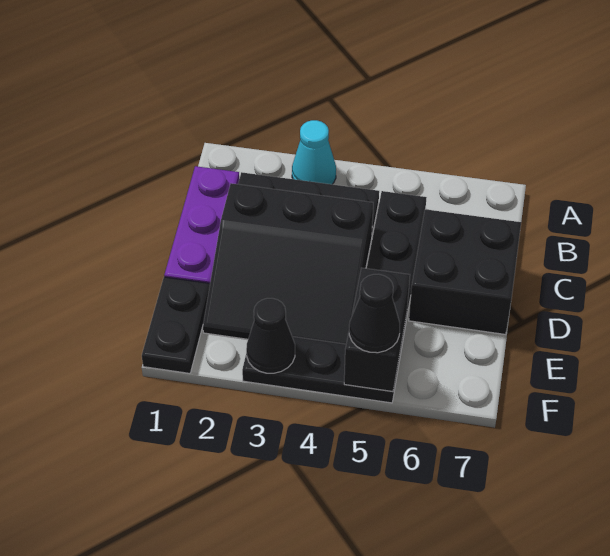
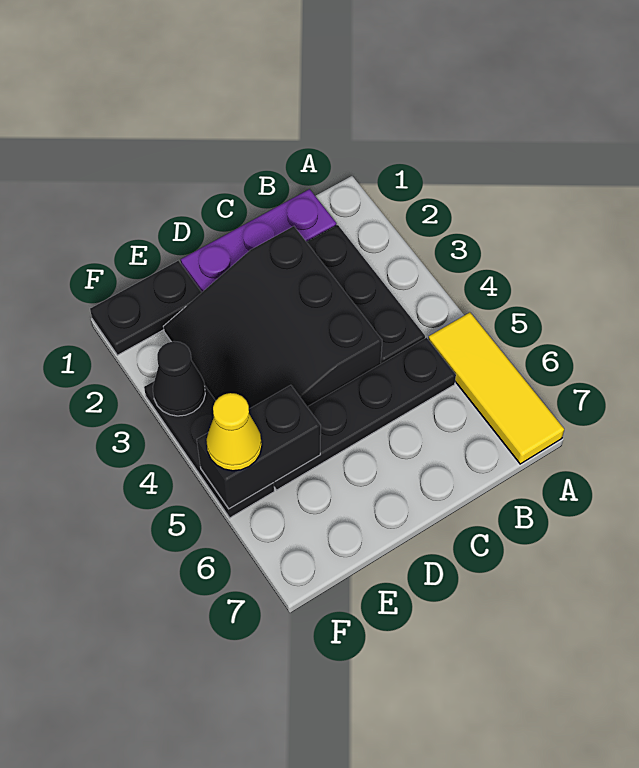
cyan 1x1 cone [292,120,336,184] -> none
none -> yellow 1x3 tile [428,312,564,464]
black 2x2 brick [409,209,521,334] -> none
black 1x1 cone [349,274,400,353] -> yellow 1x1 cone [206,393,262,471]

